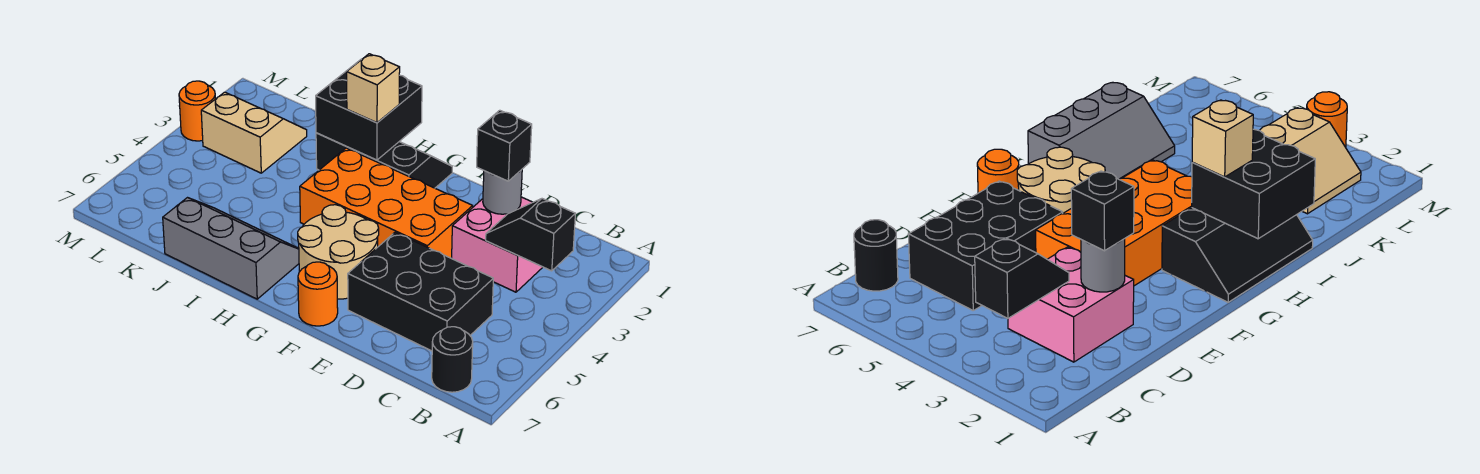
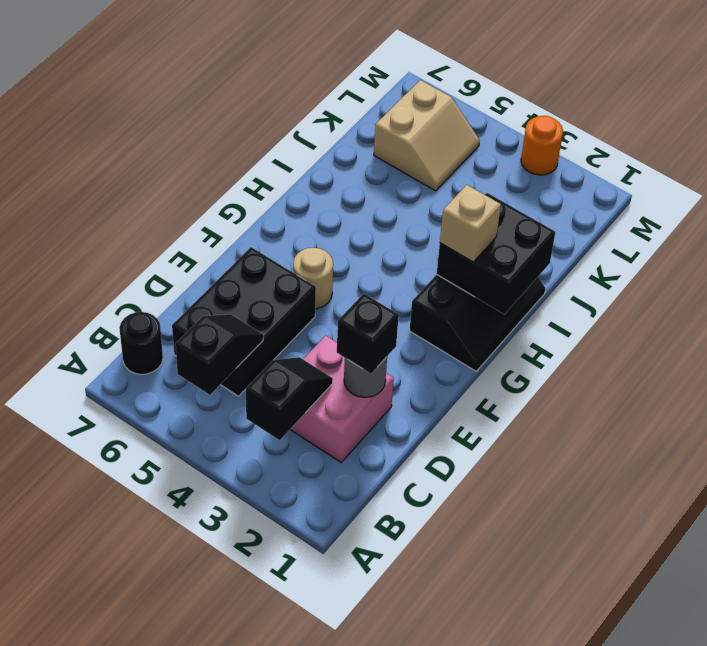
none -> black 1x2 slope [175,314,263,395]
orange 2x4 brick [300,148,473,258] -> none
tan 2x2 round brick [298,205,379,299] -> tan 1x1 round brick [293,248,333,309]
orange 1x1 round brick [298,262,338,326] -> none
grey 2x3 slope [163,198,299,299] -> none
tan 2x2 slope [201,92,307,173] -> tan 2x2 slope moved to [374,80,480,191]

